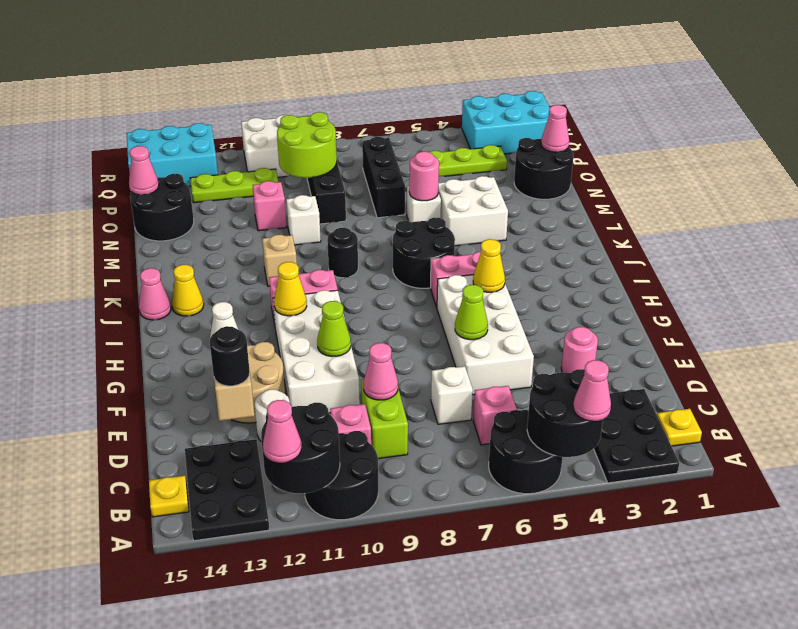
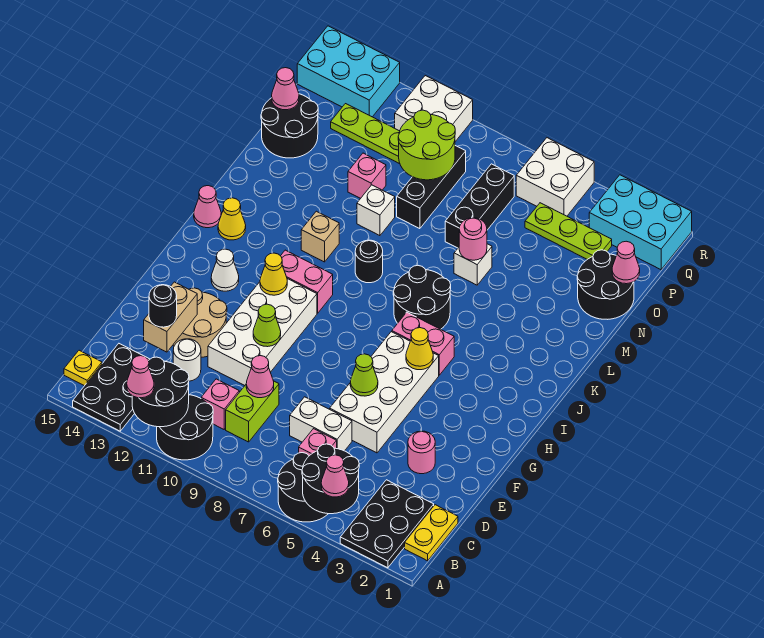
yellow 1x1 plate [657,409,702,446] -> yellow 1x2 plate [405,505,458,561]
white 1x1 brick [431,366,473,424] -> white 1x2 brick [290,397,352,451]
white 2x2 brick [438,176,508,246] -> white 2x2 brick moved to [516,138,594,216]

